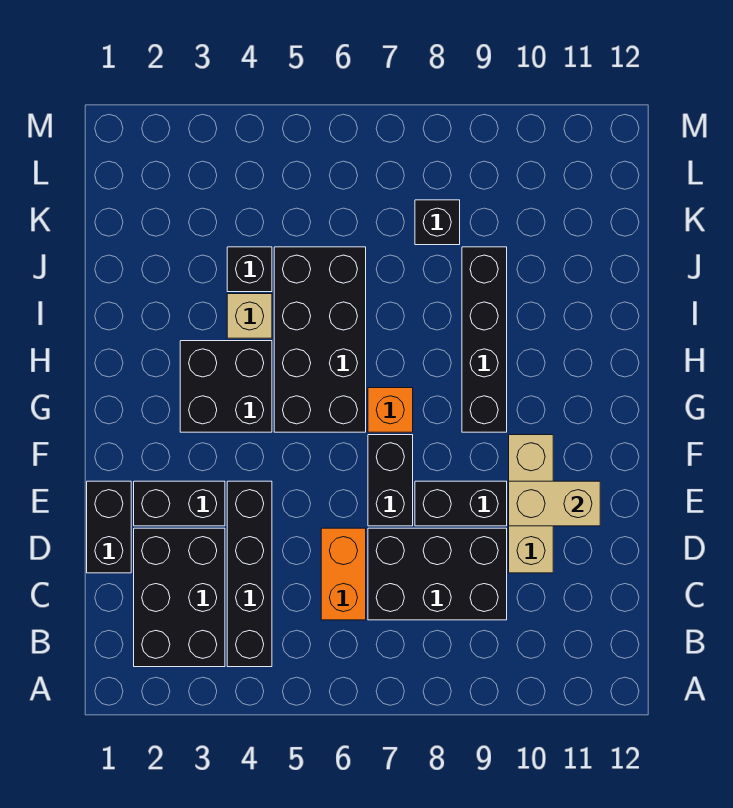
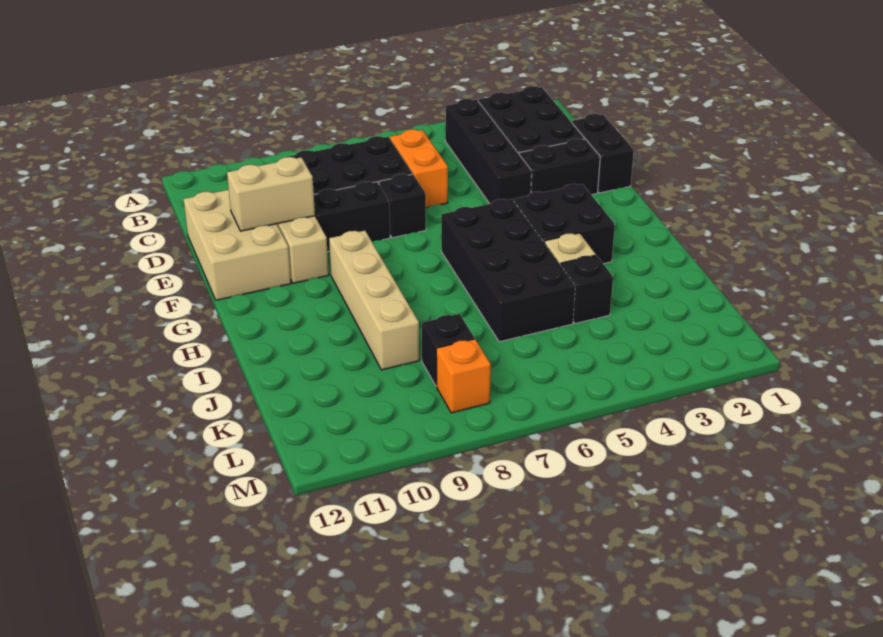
none -> tan 2x3 brick [184,190,291,300]
black 1x2 brick [368,435,413,526] -> black 1x1 brick [379,174,426,238]
orange 1x1 brick [368,388,413,432] -> orange 1x1 brick moved to [436,339,491,413]
black 1x4 brick [462,247,507,432] -> tan 1x4 brick [329,231,419,370]

